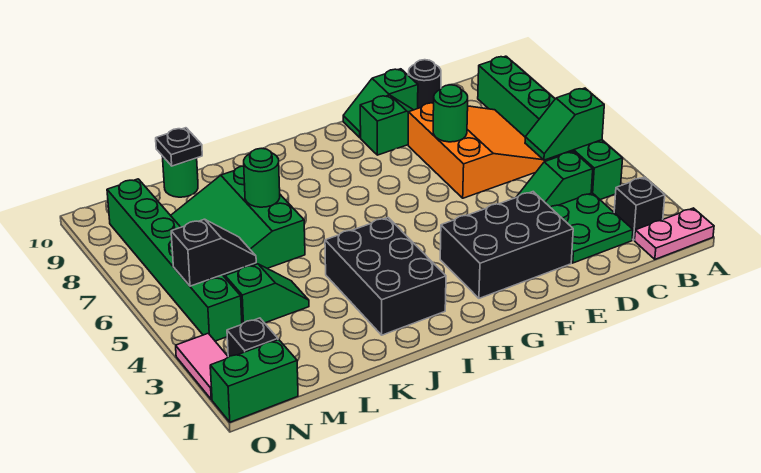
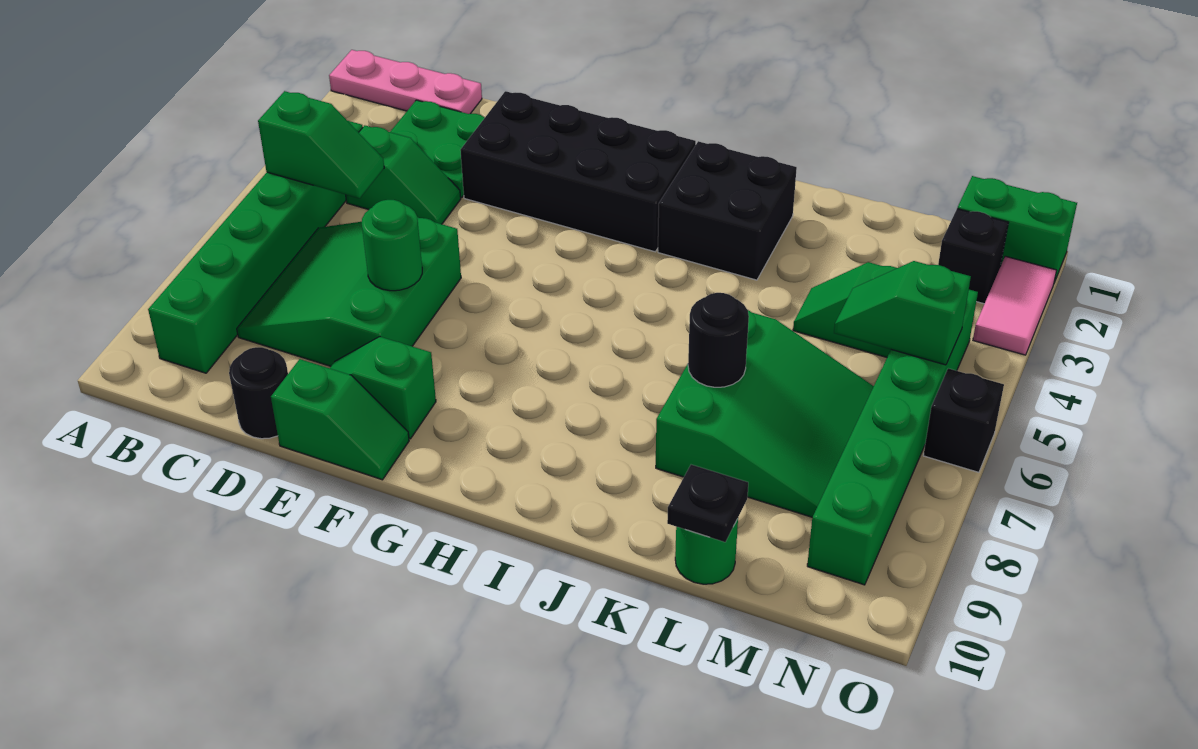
pink 1x2 plate [635,208,714,259] -> pink 1x3 plate [329,50,482,114]
black 1x1 brick [614,177,665,240] -> black 1x1 brick moved to [923,368,1004,472]
orange 3x3 slope [408,103,550,198] -> green 3x3 slope [237,217,461,366]
black 2x3 brick [440,192,573,298] -> black 2x4 brick [460,91,696,252]
black 2x3 brick [325,218,446,335] -> black 2x2 brick [658,141,797,280]
green 1x1 round brick [244,148,280,207] -> black 1x1 round brick [688,293,749,387]
black 1x2 slope [171,219,256,286] -> green 1x2 slope [834,261,971,365]

